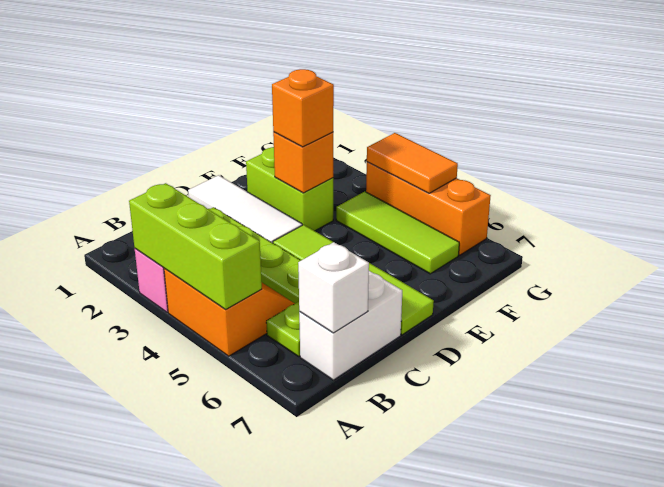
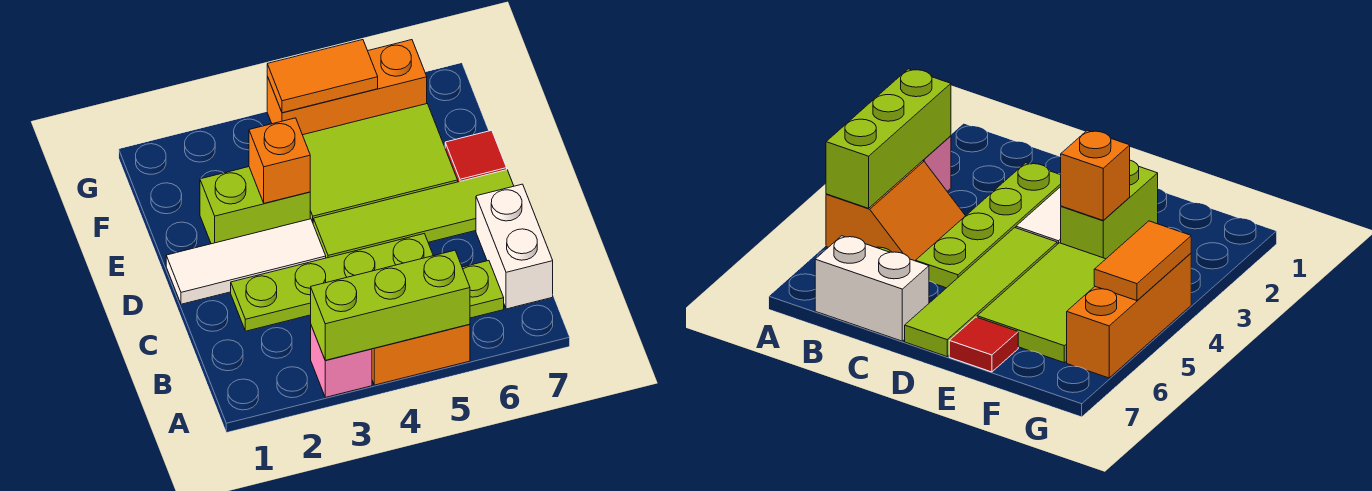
white 1x1 brick [298,242,369,333] -> none
orange 1x1 brick [272,69,334,147] -> none
none -> red 1x1 tile [445,130,507,182]
lime 1x3 tile [336,192,459,274] -> lime 2x3 tile [303,104,458,222]

